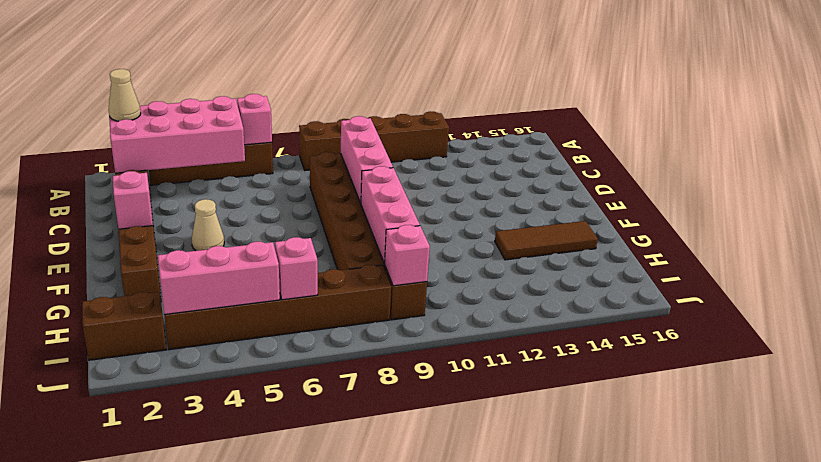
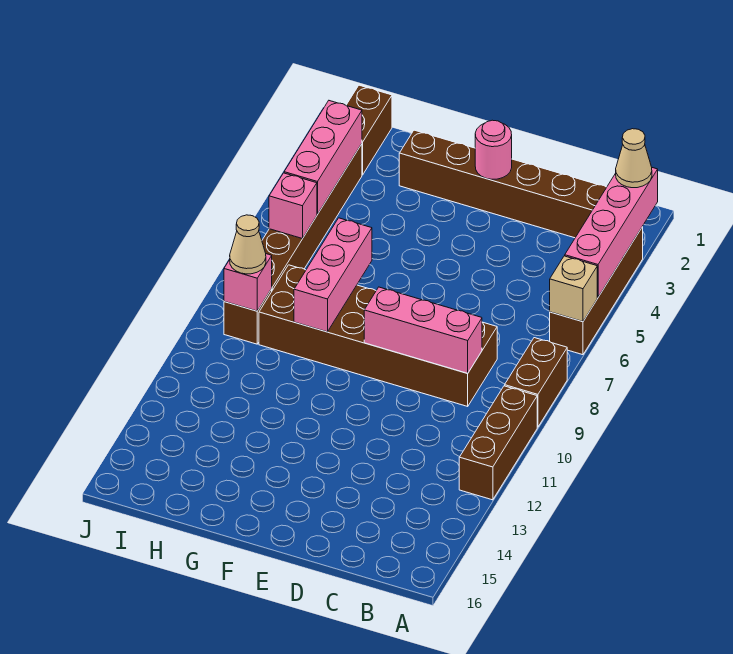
pink 2x4 brick [109,96,245,173] -> pink 1x4 brick [565,168,658,297]
pink 1x1 brick [237,94,272,145] -> tan 1x1 brick [550,256,597,322]
pink 1x1 brick [113,171,153,229] -> pink 1x1 round brick [475,120,512,179]
tan 1x1 cone [192,199,224,251] -> tan 1x1 cone moved to [230,215,266,274]
pink 1x3 brick [361,166,420,263] -> pink 1x3 brick turned to [294,218,372,332]
brown 1x3 tile [495,221,598,260] -> none

